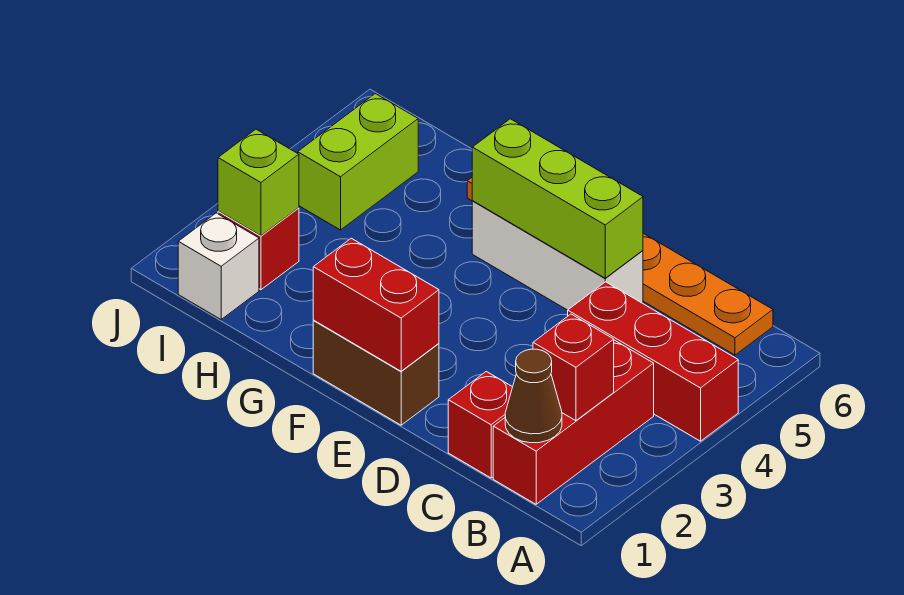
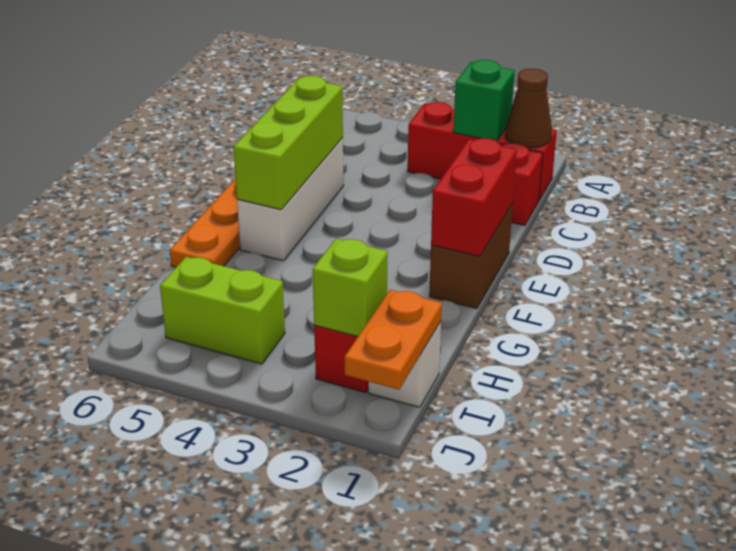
red 1x3 brick [568,282,738,441] -> none
red 1x1 brick [533,314,614,421] -> green 1x1 brick [453,60,515,141]
none -> orange 1x2 plate [345,290,442,390]

